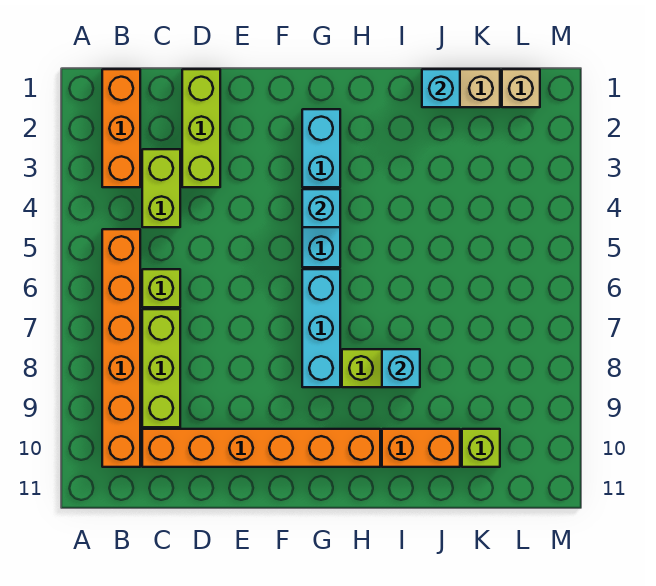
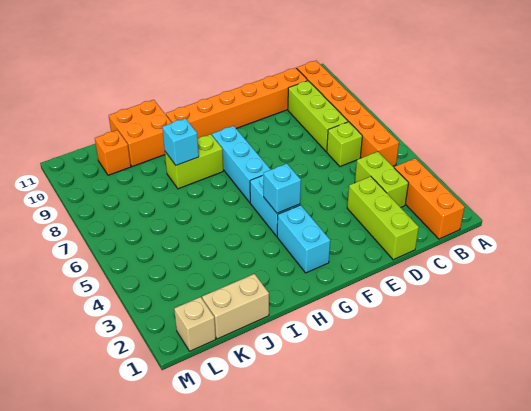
orange 1x2 brick [382,429,460,467] -> orange 2x2 brick [109,100,172,167]
cyan 1x1 brick [422,69,460,107] -> none
lime 1x1 brick [462,429,500,467] -> orange 1x1 brick [95,130,131,175]

